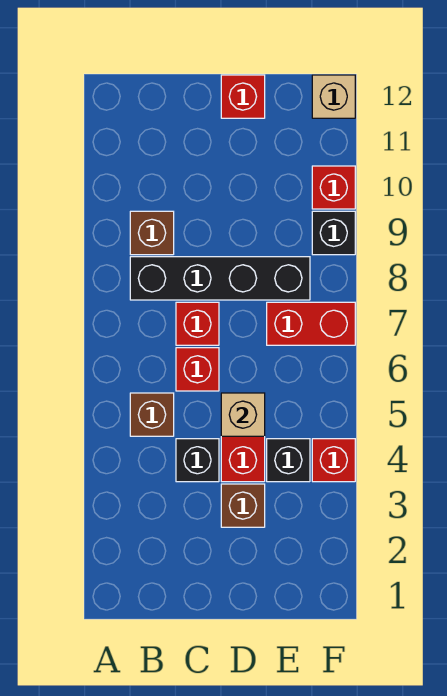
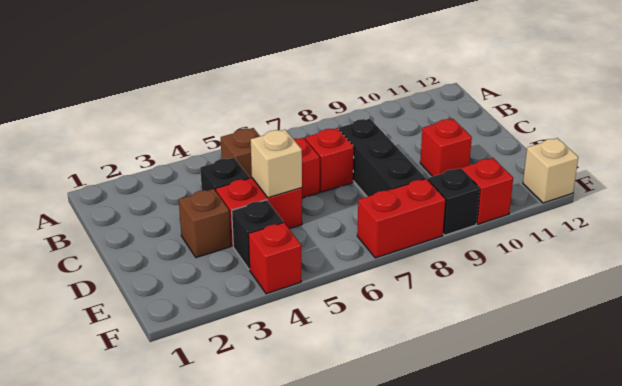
black 1x4 brick [130,257,310,300] -> black 1x3 brick [339,119,425,197]
brown 1x1 brick [130,211,174,255] -> none
red 1x1 brick [221,75,265,118] -> red 1x1 brick moved to [420,119,472,176]
red 1x2 brick [267,302,355,345] -> red 1x2 brick turned to [357,179,446,258]

